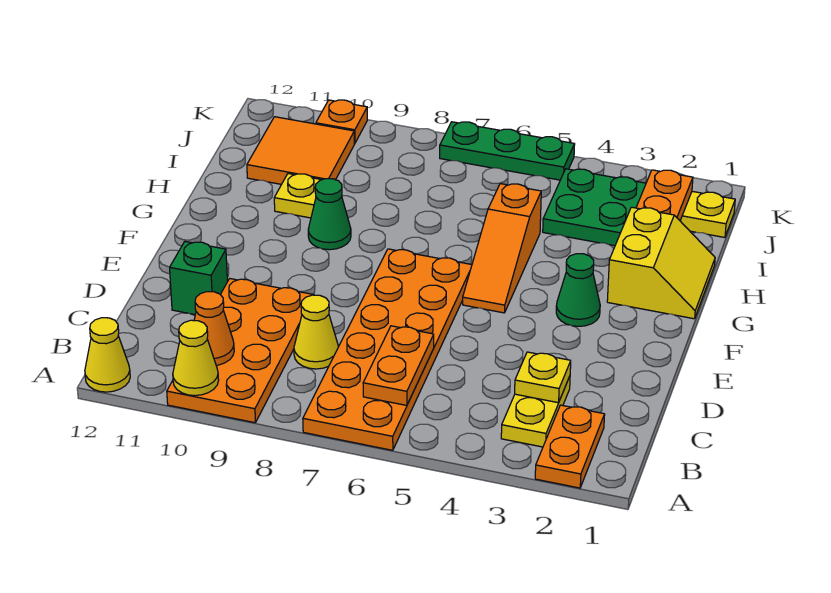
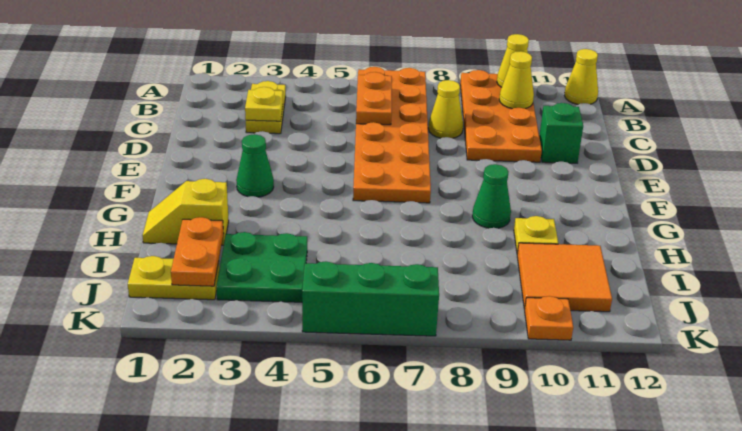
orange 1x2 plate [535,405,605,488] -> none
orange 1x1 cone [194,292,234,365] -> yellow 1x1 cone [499,51,534,109]
orange 1x3 slope [463,184,541,313] -> none
yellow 2x2 slope [607,207,715,319] -> yellow 1x2 slope [143,179,229,245]
green 1x3 plate [440,122,575,180] -> green 1x3 brick [302,261,439,336]

